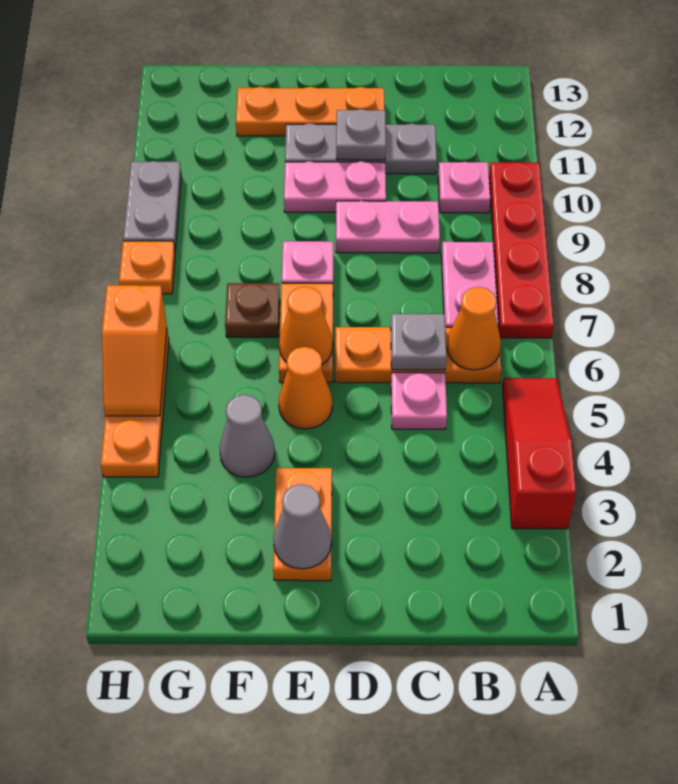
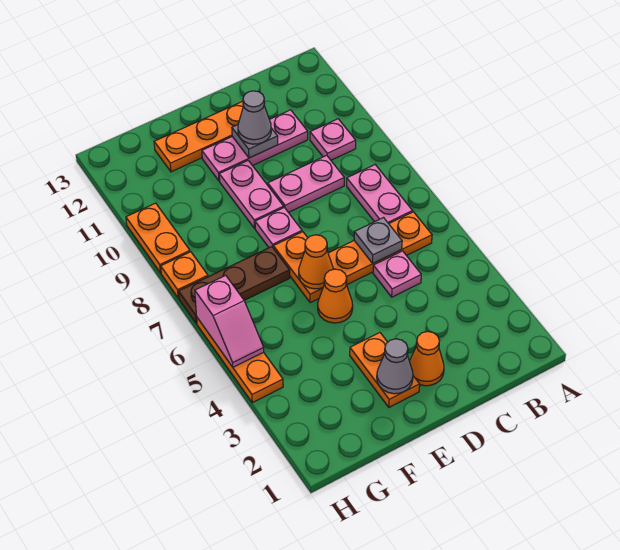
red 1x3 slope [503,378,576,529] -> none
red 1x4 plate [489,162,554,338] -> none
orange 1x1 cone [447,287,501,370] -> orange 1x1 cone moved to [409,331,444,386]
grey 1x3 plate [285,123,437,174] -> pink 1x3 plate [202,110,308,181]
pink 1x2 plate [284,161,386,212] -> pink 1x2 plate turned to [219,160,284,229]
grey 1x1 cone [220,395,275,477] -> grey 1x1 cone moved to [238,91,271,144]
brown 1x1 plate [225,283,279,337] -> brown 1x3 plate [179,247,290,323]
orange 1x2 slope [102,285,167,416] -> pink 1x2 slope [195,275,264,367]
grey 1x2 plate [123,161,181,252] -> orange 1x2 plate [126,203,190,273]

